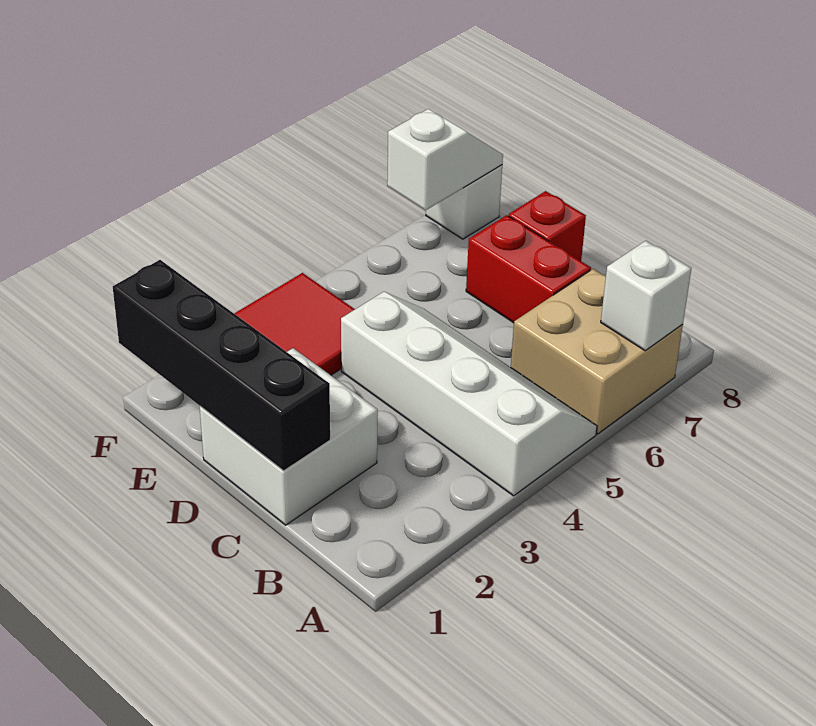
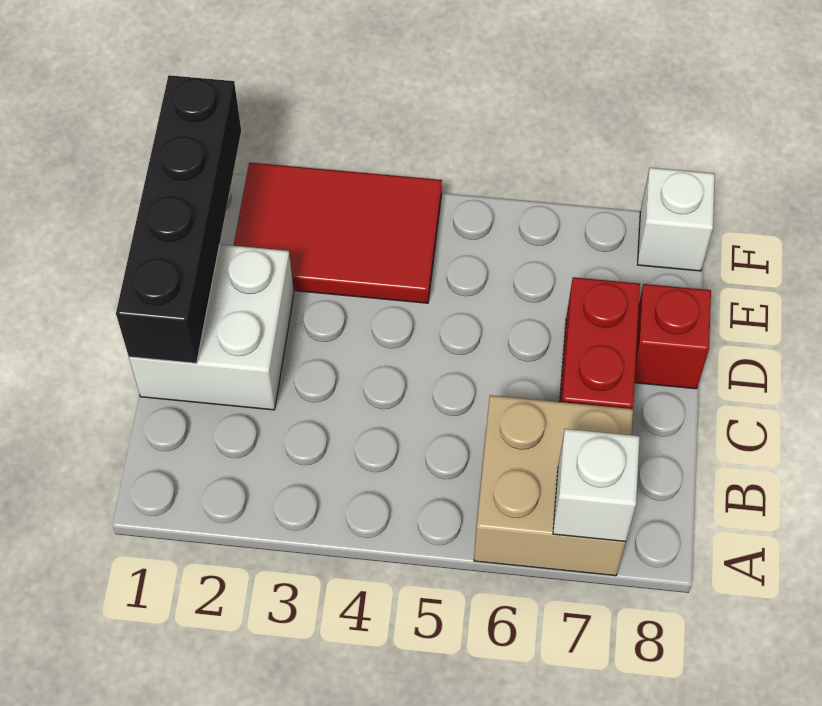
white 2x4 slope [341,292,597,496] -> none
white 1x2 slope [387,109,503,210] -> none

